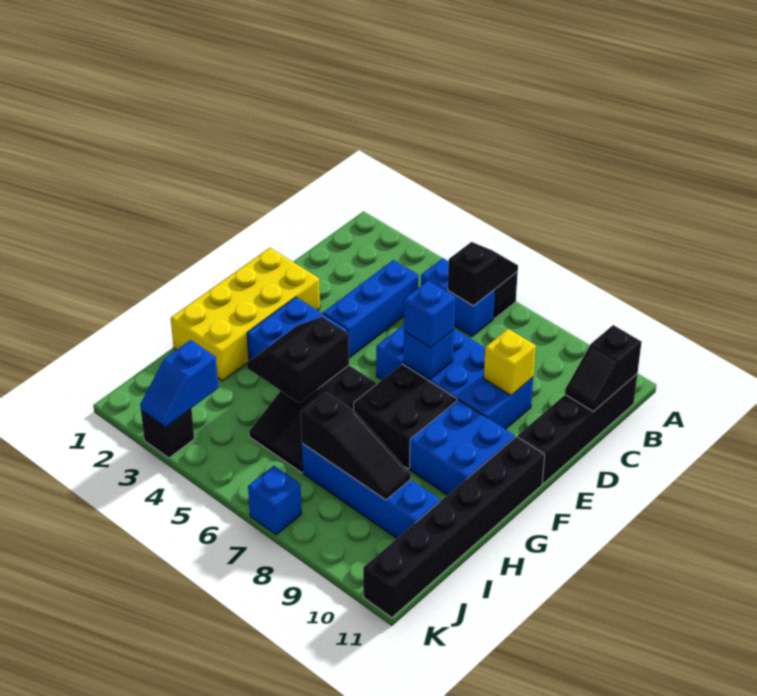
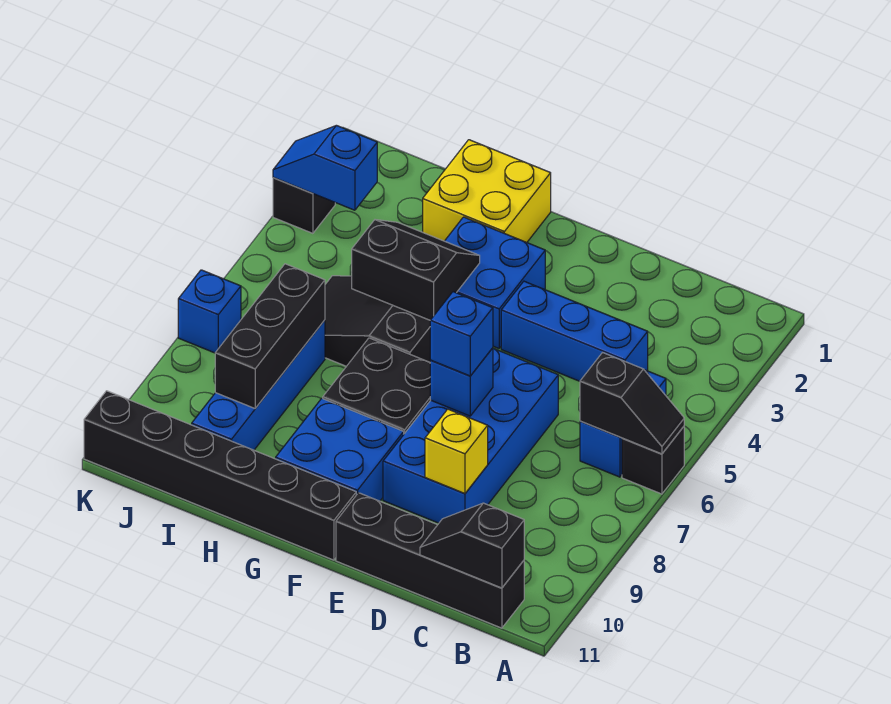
yellow 2x4 brick [171,248,320,381] -> yellow 2x2 brick [423,140,551,242]
black 1x3 slope [301,392,411,500] -> black 1x3 brick [215,264,325,408]

